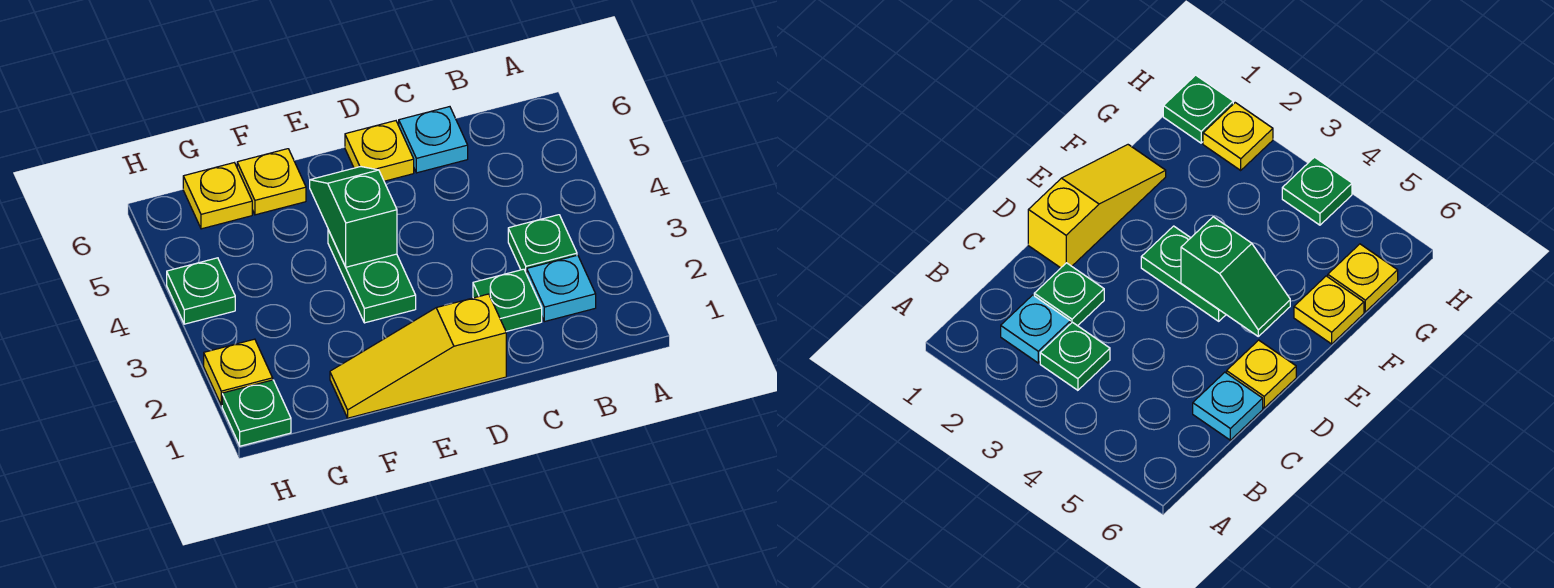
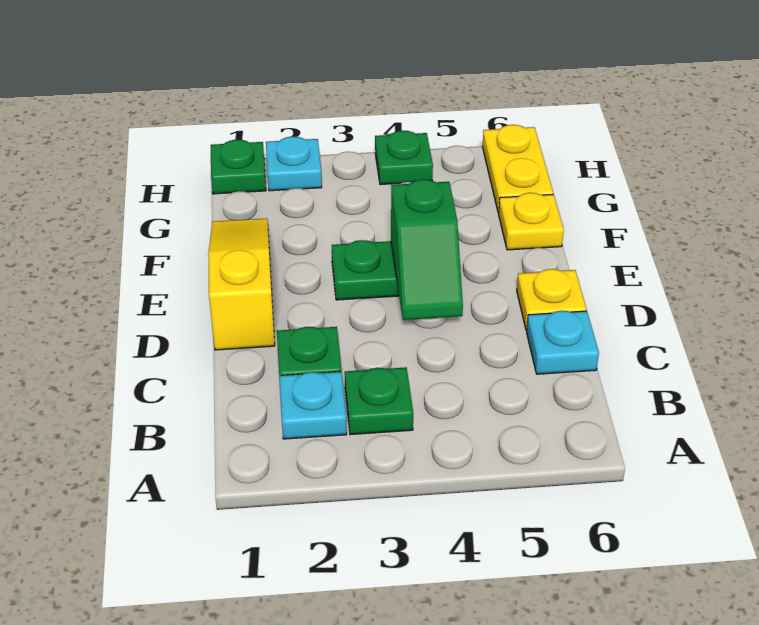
green 1x2 slope [310,167,397,267] -> green 1x2 slope turned to [391,179,463,320]
yellow 1x1 plate [183,163,252,229] -> yellow 1x2 plate [482,125,553,213]
yellow 1x1 plate [204,339,273,406] -> cyan 1x1 plate [266,137,322,191]

